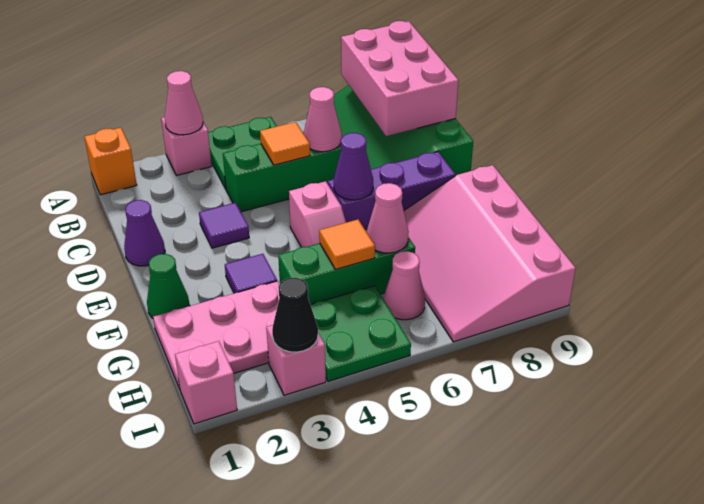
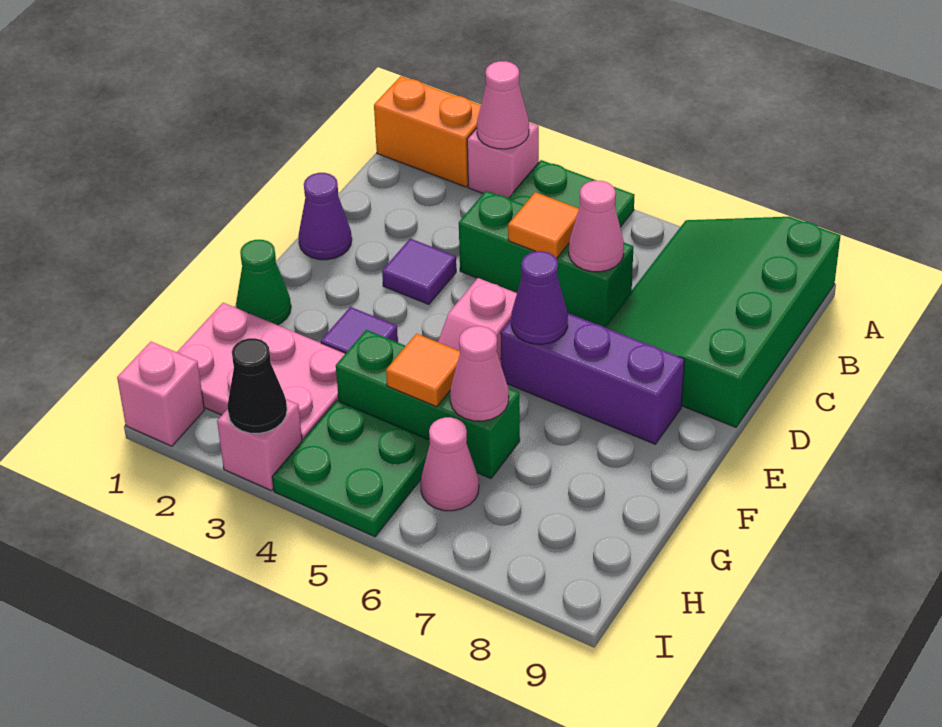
orange 1x1 brick [84,128,137,195] -> orange 1x2 brick [374,76,481,187]
pink 2x3 brick [341,21,458,136] -> none
pink 3x4 slope [404,165,576,342] -> none

